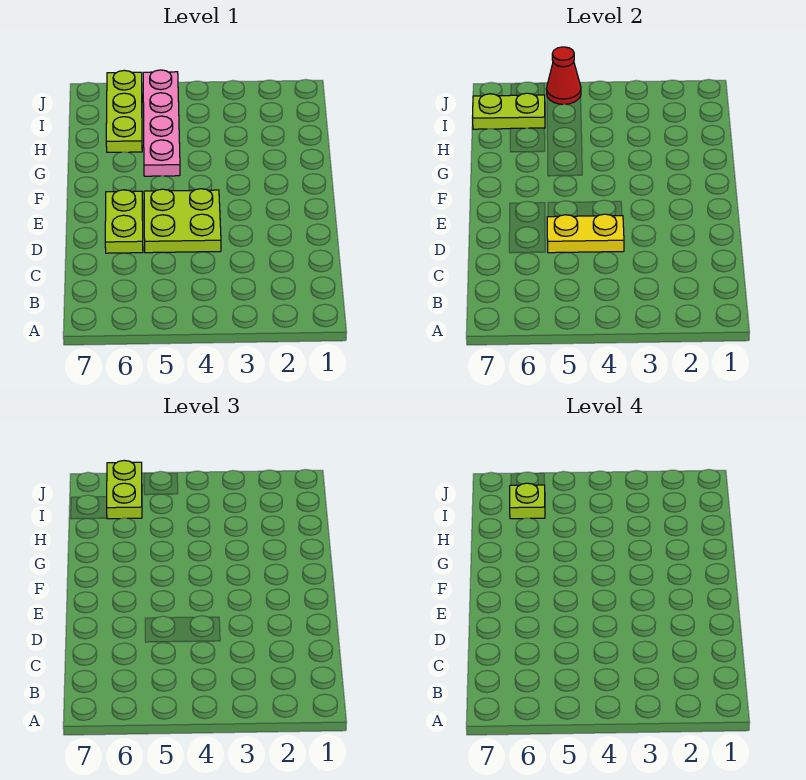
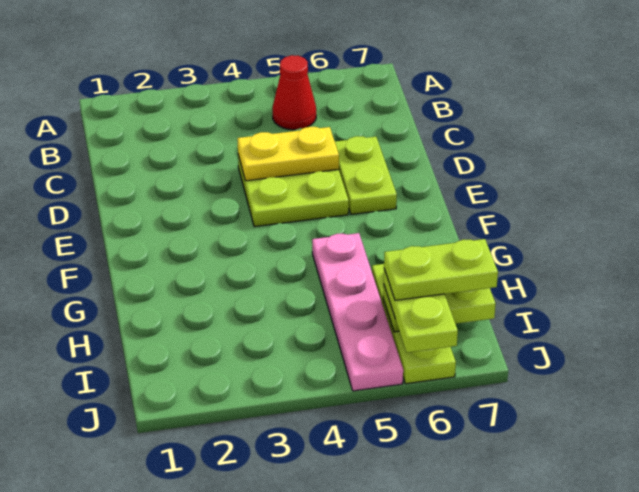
lime 1x1 plate [510,483,545,519] -> lime 1x2 plate [384,239,498,300]
red 1x1 cone [546,47,581,104] -> red 1x1 cone moved to [272,55,316,130]

